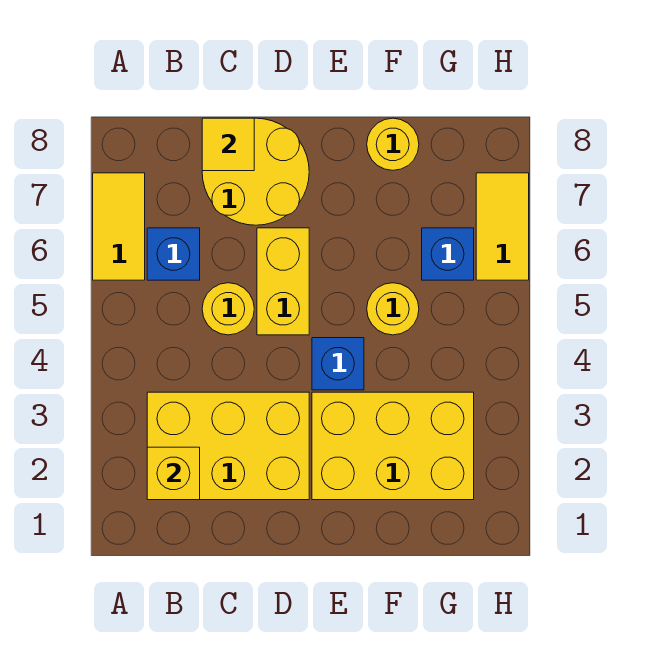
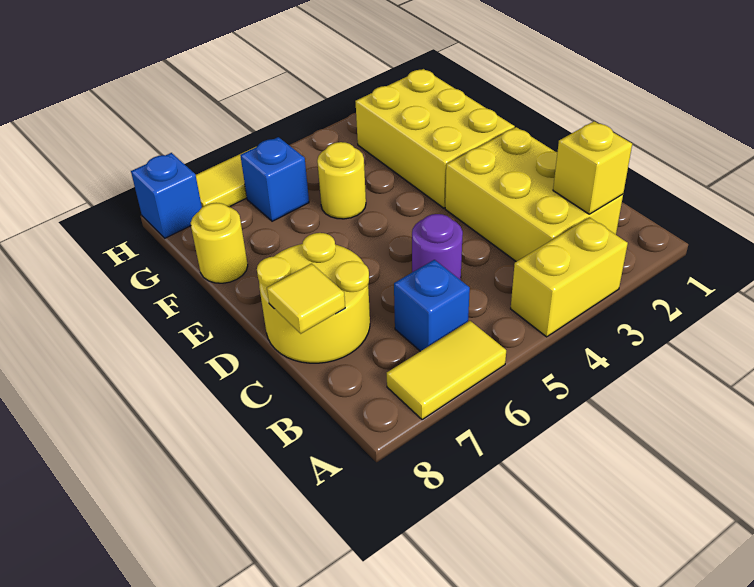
yellow 1x1 round brick [202,283,254,335] -> purple 1x1 round brick [412,214,463,280]
yellow 1x2 brick [257,228,309,335] -> yellow 1x2 brick moved to [511,217,628,337]
blue 1x1 brick [312,338,364,390] -> blue 1x1 brick moved to [131,153,202,238]

